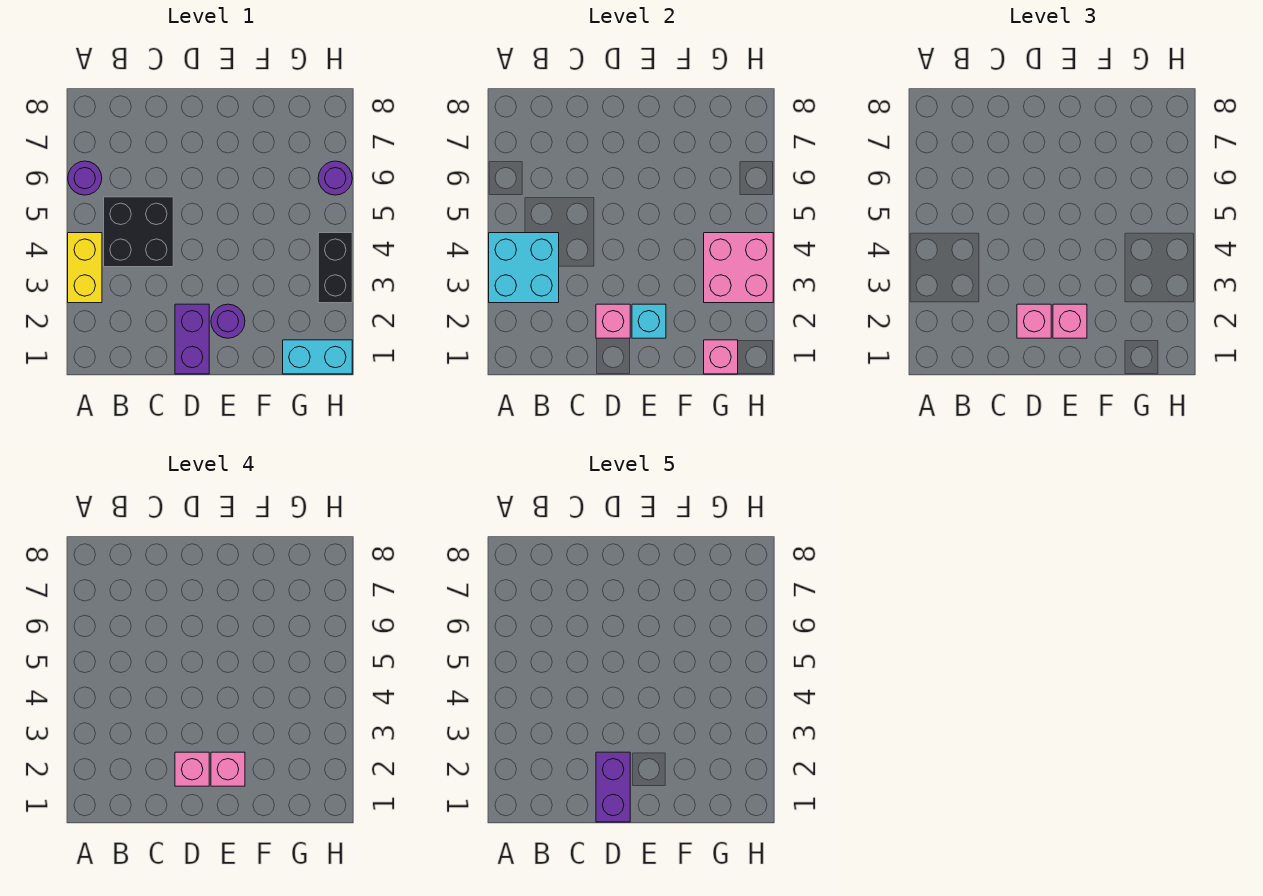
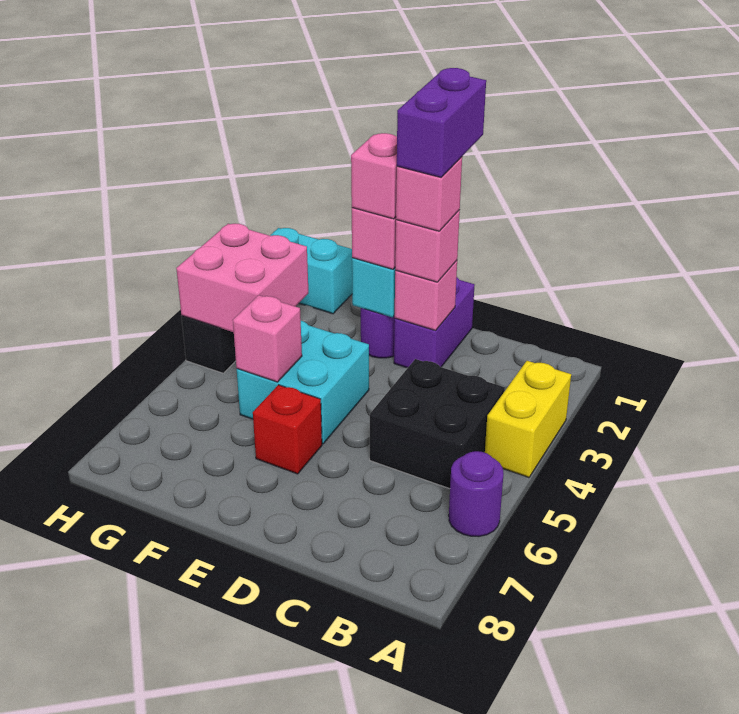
cyan 2x2 brick [489,233,559,303] -> cyan 2x2 brick moved to [237,321,369,444]
none -> red 1x1 brick [253,385,322,474]
pink 1x1 brick [704,340,738,374] -> pink 1x1 brick moved to [233,295,302,382]
purple 1x1 round brick [318,161,352,195] -> none

